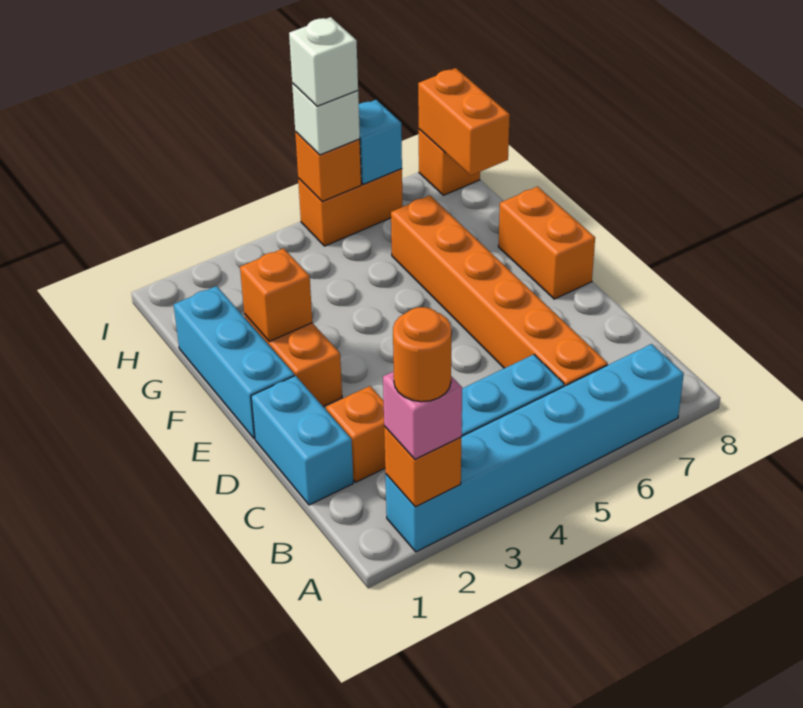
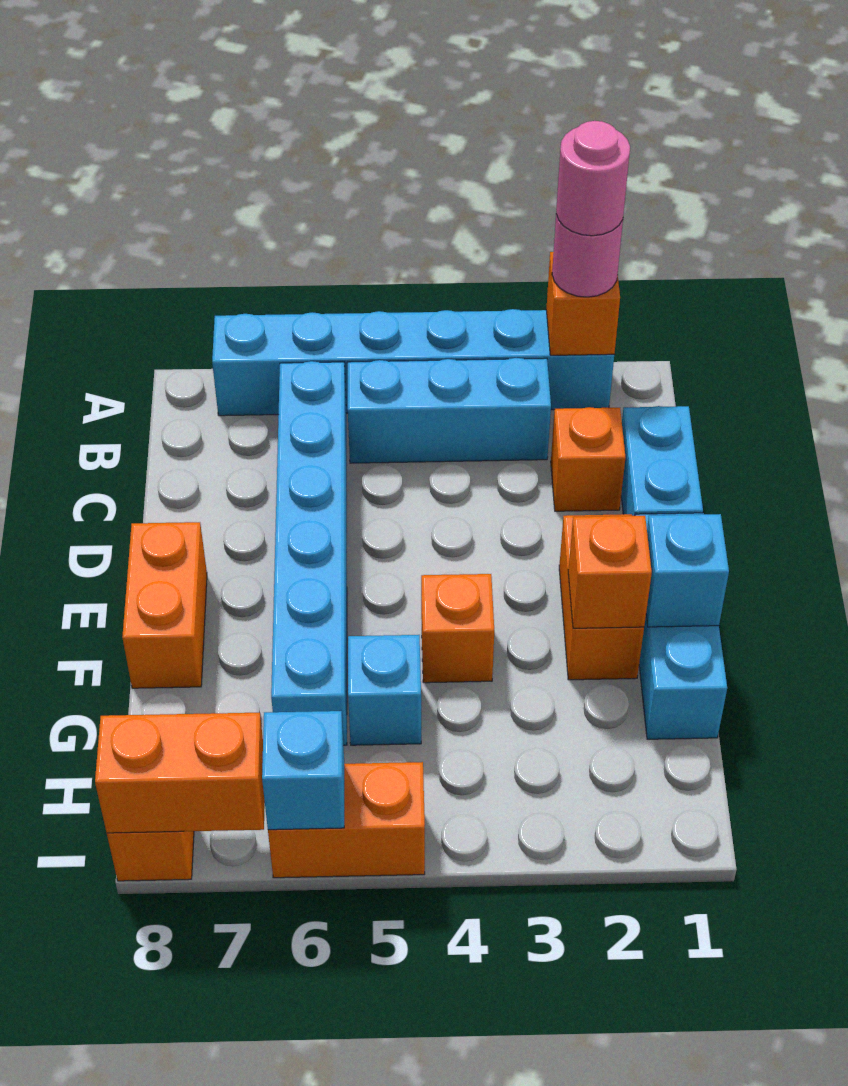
pink 1x1 brick [383,371,462,459] -> pink 1x1 round brick [552,214,623,297]
orange 1x1 round brick [393,307,451,402] -> pink 1x1 round brick [556,121,630,236]
orange 1x6 brick [391,195,608,386] -> cyan 1x6 brick [271,361,347,745]
none -> cyan 1x1 brick [646,514,729,627]
none -> cyan 1x1 brick [348,635,421,745]
orange 1x2 brick [418,68,510,175] -> orange 1x2 brick turned to [95,713,265,833]
orange 1x1 brick [295,132,361,202] -> orange 1x1 brick moved to [421,574,494,683]
white 1x1 brick [292,83,360,155] -> none
white 1x1 brick [289,17,358,106] -> none

